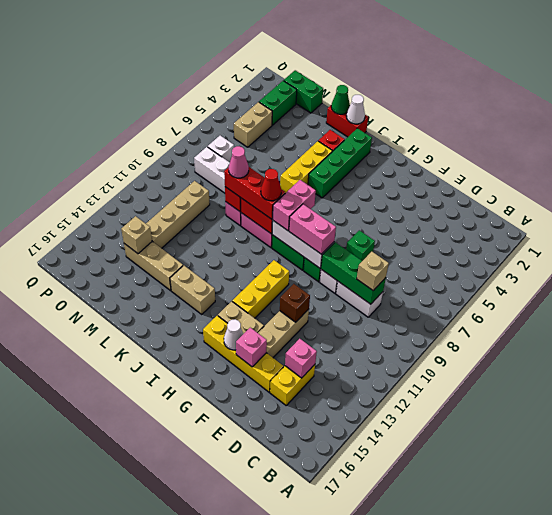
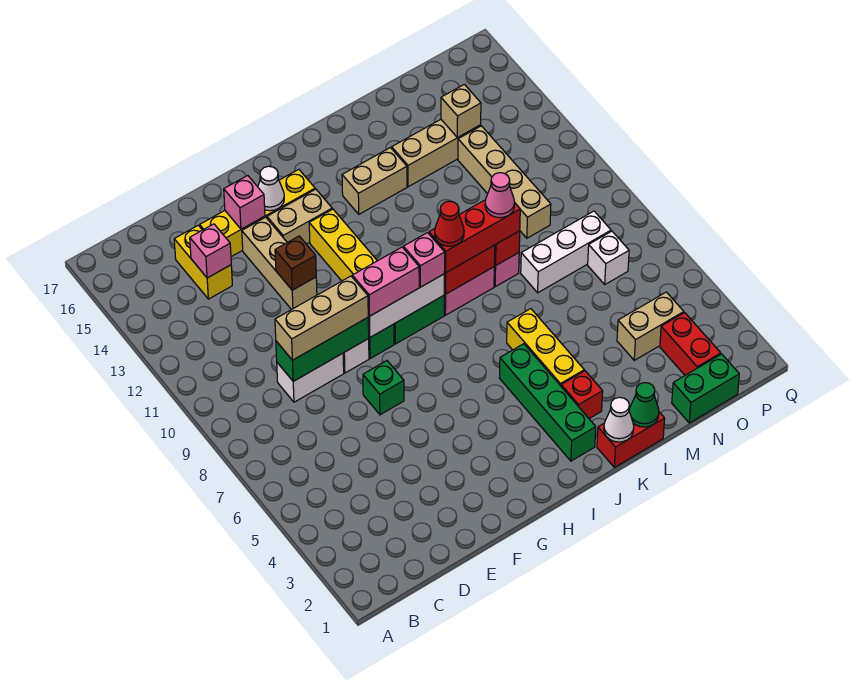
tan 1x1 brick [357,252,389,291] -> tan 1x3 brick [275,276,368,360]
pink 1x2 brick [273,180,316,231] -> pink 1x1 brick [403,233,445,287]
green 1x2 brick [259,81,297,125] -> red 1x2 brick [660,313,721,375]
tan 1x2 brick [234,102,272,147] -> tan 1x2 brick turned to [617,292,684,360]

